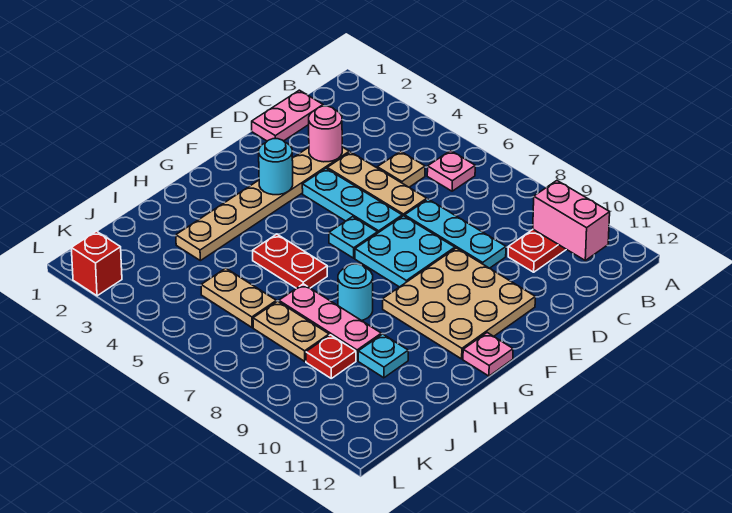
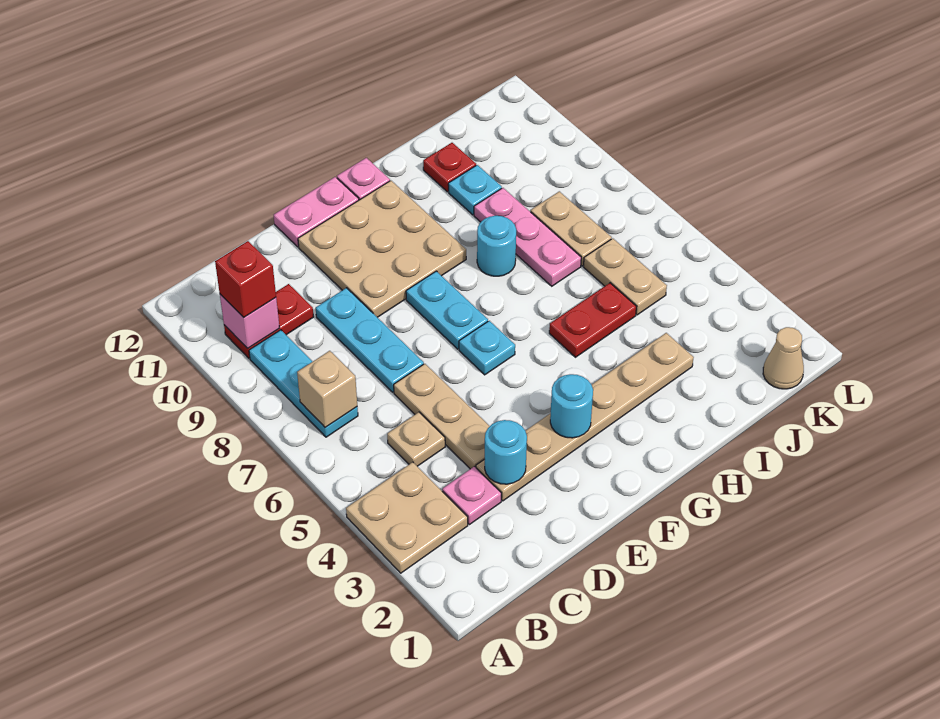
none -> tan 2x2 plate [346,462,468,573]
pink 1x1 plate [427,151,475,191] -> pink 1x1 plate moved to [442,466,501,525]
none -> tan 1x1 brick [297,351,357,427]
pink 1x2 brick [533,181,610,260] -> pink 1x1 brick [220,294,280,348]
pink 1x2 plate [252,90,323,141] -> pink 1x2 plate moved to [274,177,359,247]
pink 1x1 round brick [309,106,342,162] -> cyan 1x1 round brick [485,420,527,484]
cyan 1x3 plate [302,169,402,233] -> cyan 1x3 plate moved to [249,330,358,437]
cyan 2x2 plate [355,216,455,287] -> cyan 1x2 plate [406,271,488,349]
red 1x2 plate [253,234,327,288] -> red 1x2 plate turned to [549,283,636,357]
red 1x1 plate [306,335,356,378] -> red 1x1 plate moved to [423,143,476,192]
none -> tan 1x1 cone [763,327,804,389]
red 1x1 brick [71,231,122,296] -> red 1x1 brick moved to [215,241,276,317]

